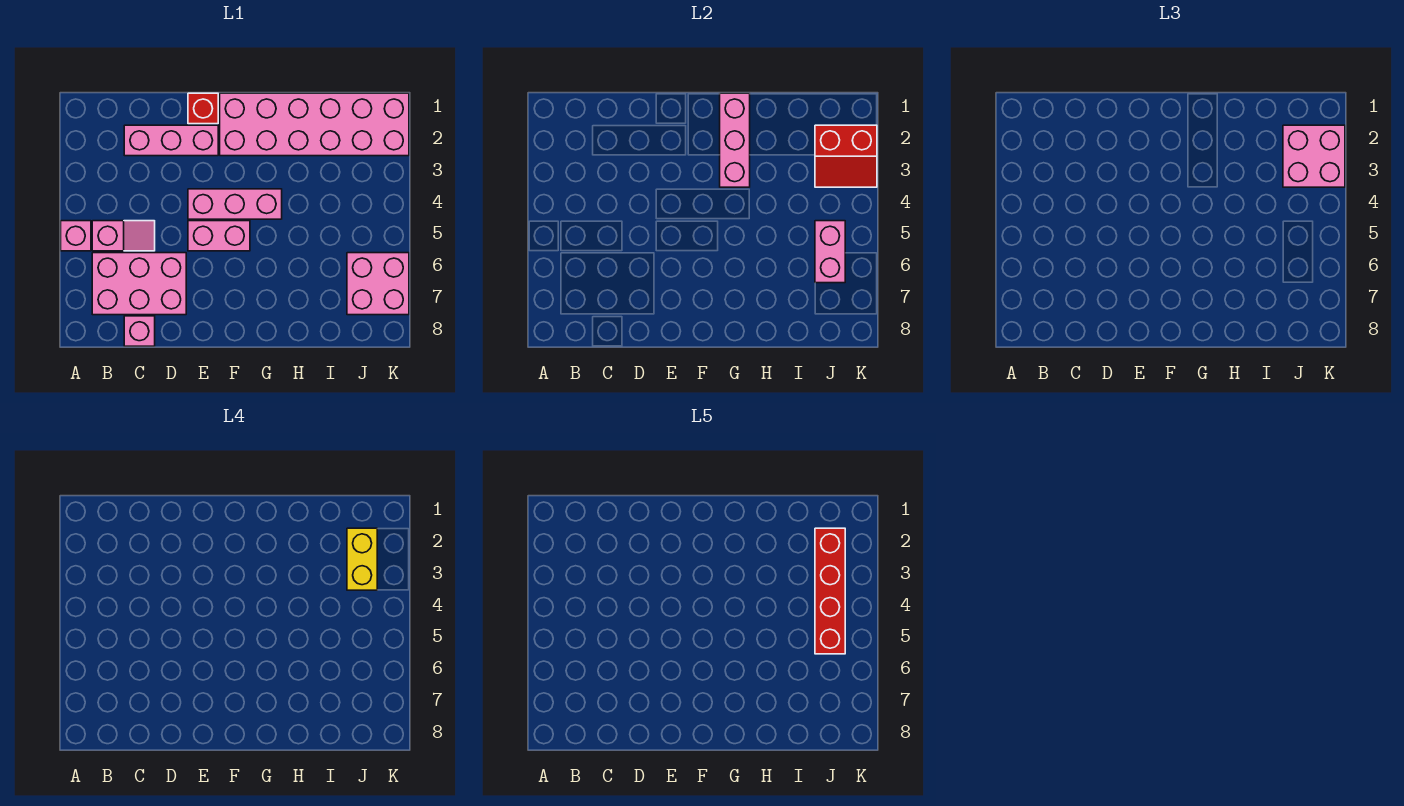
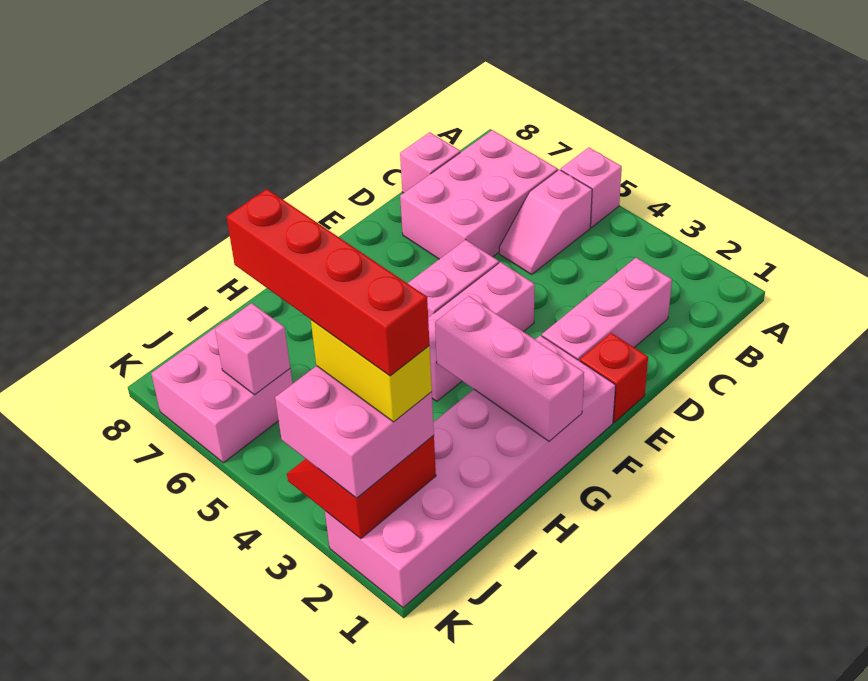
pink 1x2 brick [815,221,845,283] -> pink 1x1 brick [215,303,290,395]

